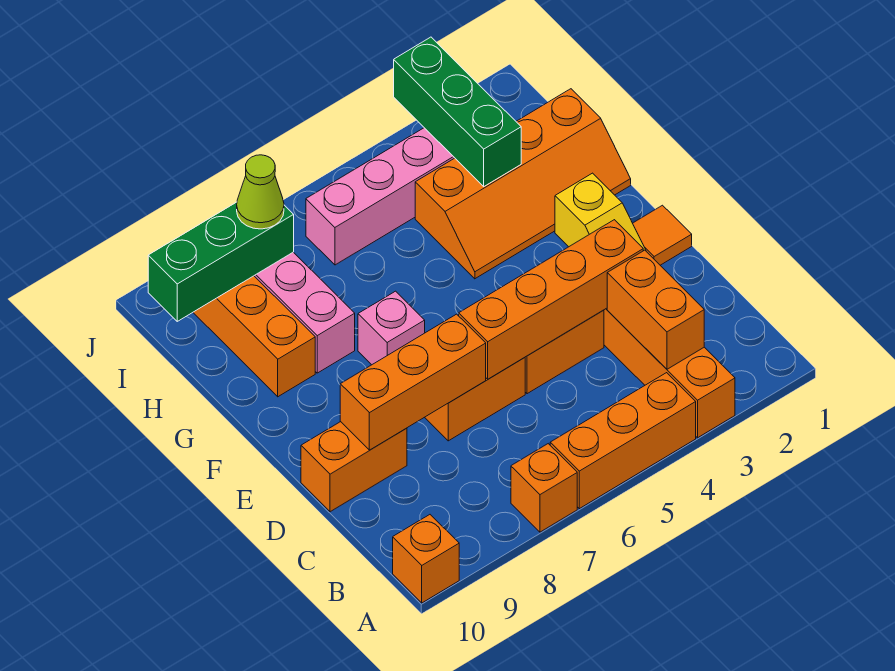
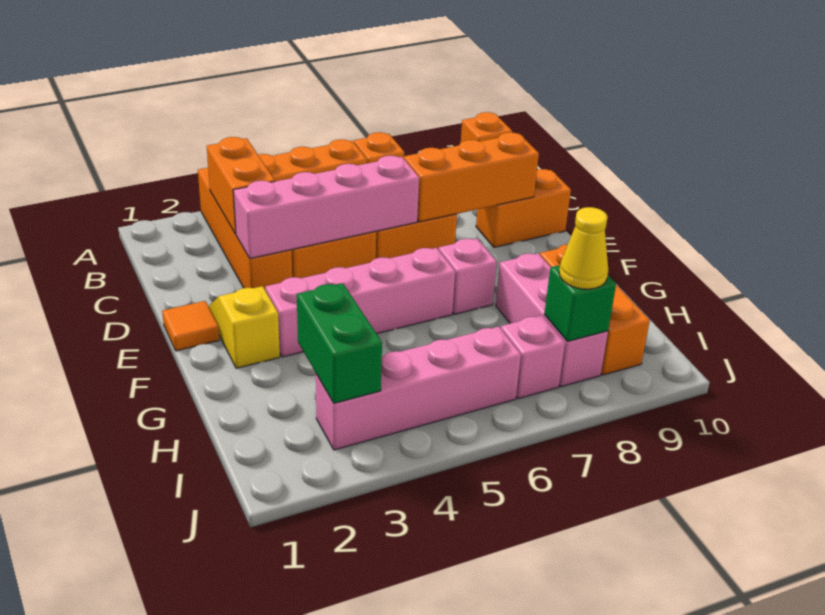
orange 1x4 brick [459,220,643,379] -> pink 1x4 brick [233,156,419,259]
none -> pink 1x4 brick [265,248,455,357]
orange 2x4 slope [415,89,631,279] -> none
green 1x3 brick [394,37,521,186] -> green 1x2 brick [297,283,382,403]
none -> pink 1x1 brick [501,316,565,399]
green 1x3 brick [148,202,294,321] -> green 1x1 brick [544,265,616,341]
lime 1x1 cone [237,155,284,229] -> yellow 1x1 cone [559,207,608,289]

